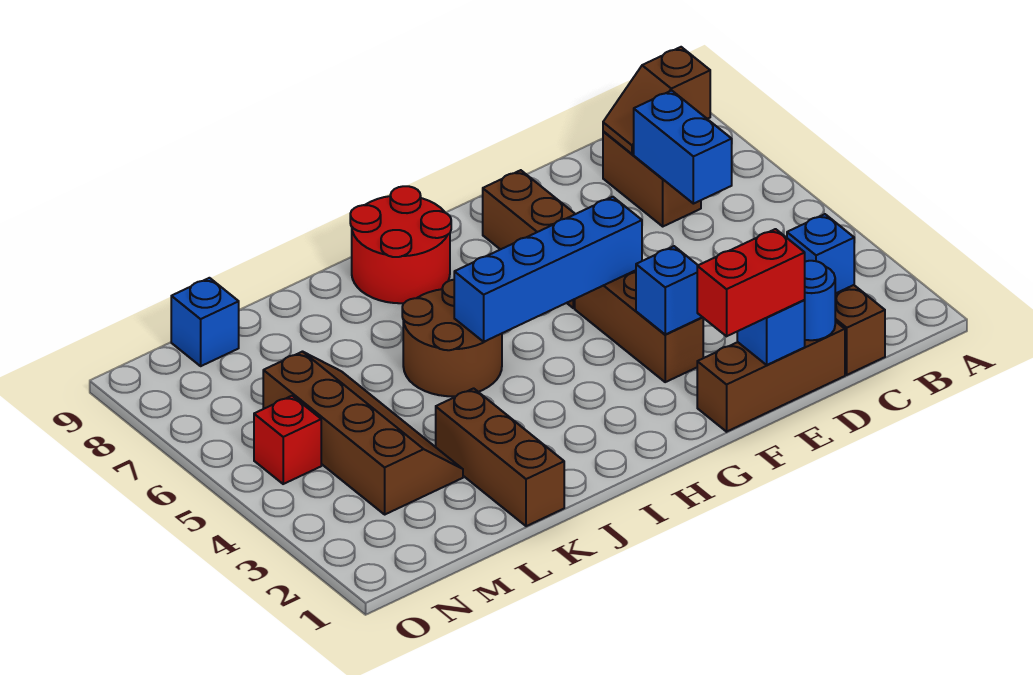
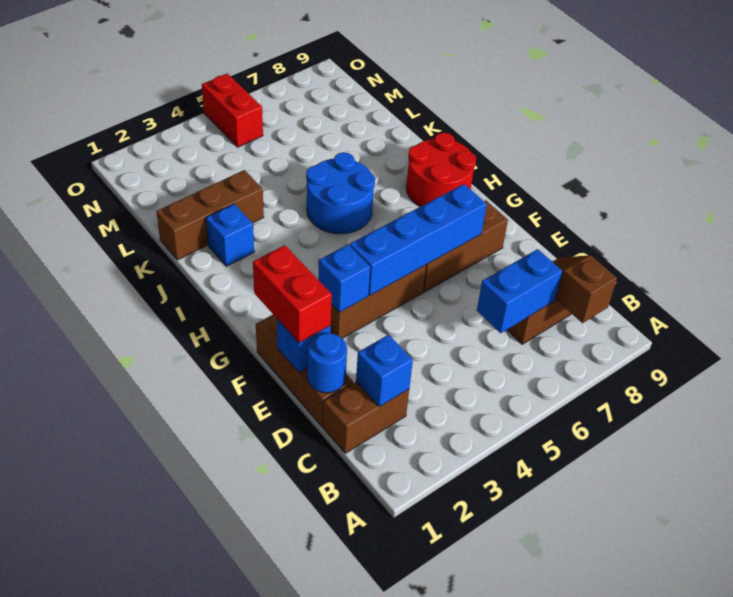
blue 1x4 brick [454,197,642,342] -> blue 1x4 brick turned to [350,184,487,295]
brown 2x2 round brick [402,280,502,396] -> blue 2x2 round brick [306,152,375,234]
brown 2x4 slope [263,352,463,514] -> none
blue 1x1 brick [171,278,239,366] -> blue 1x1 brick moved to [206,204,254,266]
red 1x1 brick [254,396,321,484] -> red 1x2 brick [202,73,263,147]

